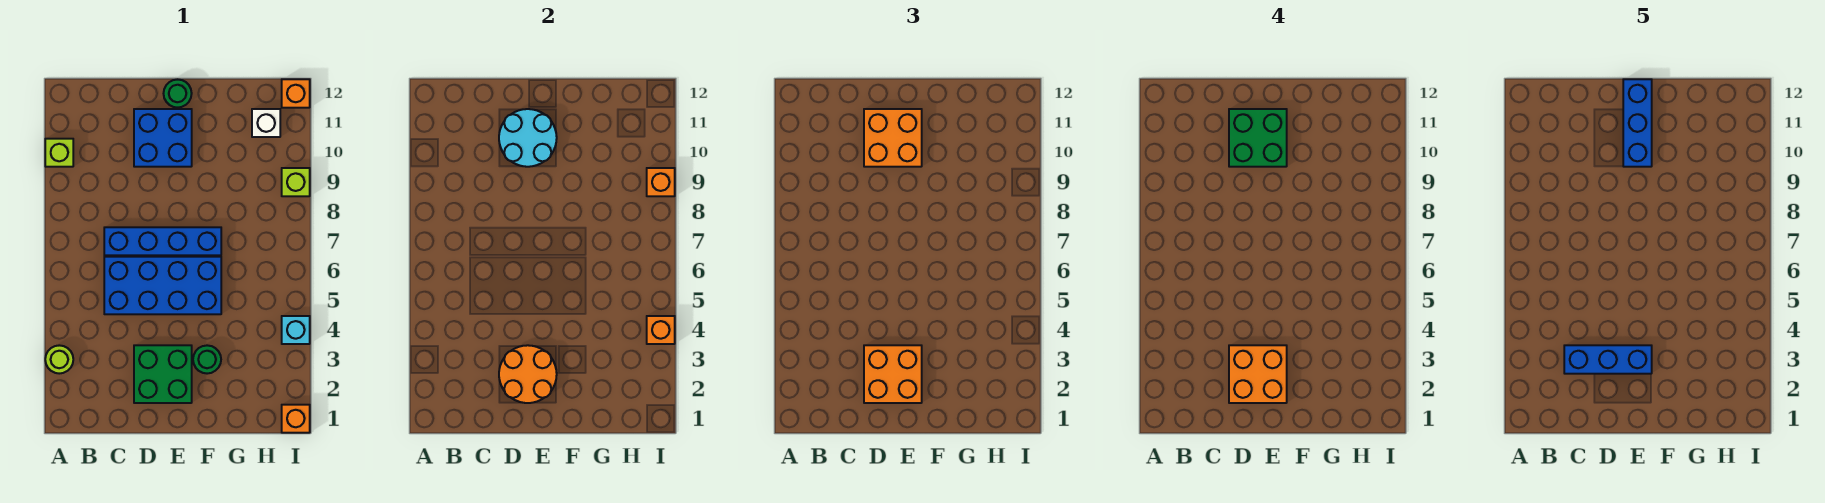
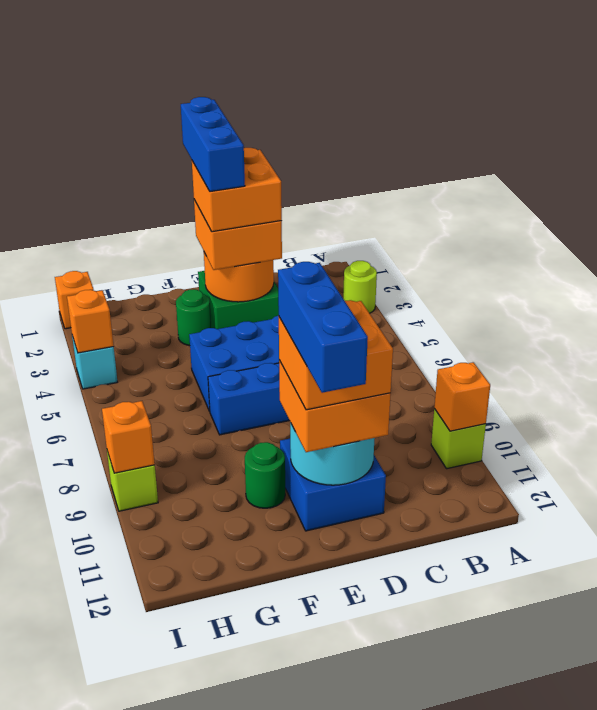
blue 1x3 brick [1564,345,1652,374] -> blue 1x3 brick turned to [181,97,245,192]
green 2x2 brick [1229,109,1287,167] -> orange 2x2 brick [279,300,393,410]
green 1x1 round brick [164,80,192,108] -> green 1x1 round brick moved to [245,442,285,508]
white 1x1 brick [252,109,280,137] -> none
orange 1x1 brick [282,79,310,108] -> orange 1x1 brick moved to [434,362,490,431]

